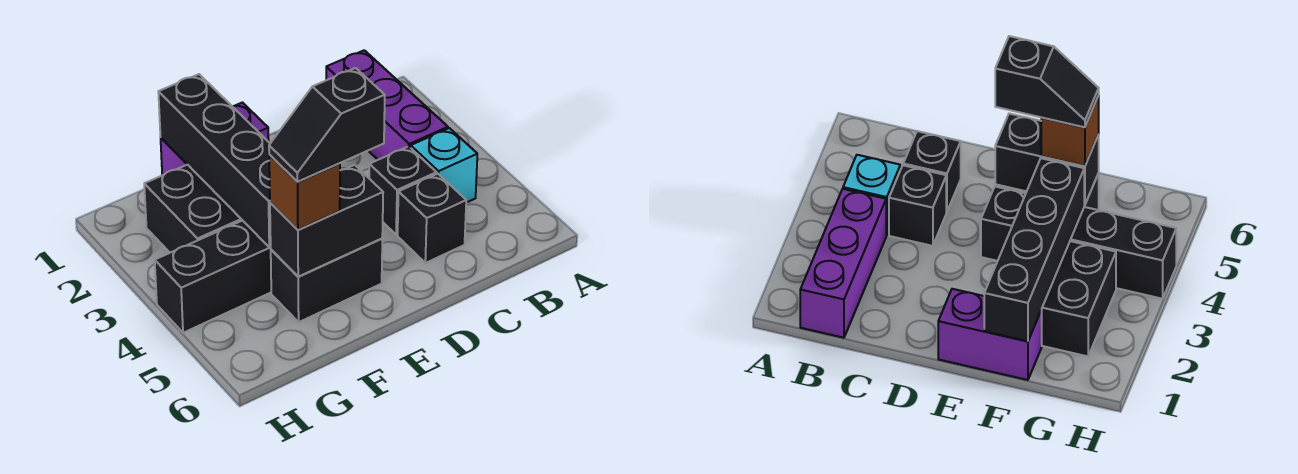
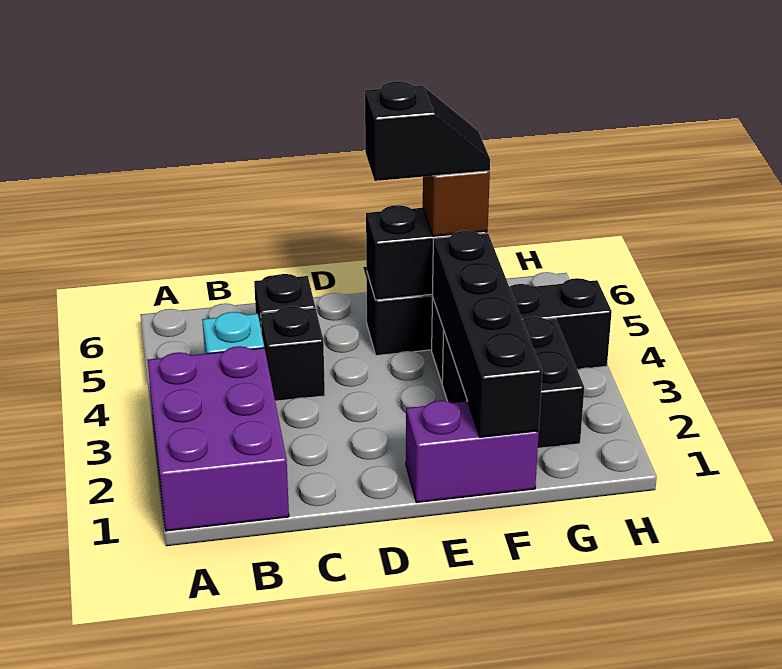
purple 1x3 brick [326,50,448,160] -> purple 2x3 brick [148,346,289,531]
black 1x4 brick [155,220,271,333] -> black 1x3 brick [432,278,612,383]

